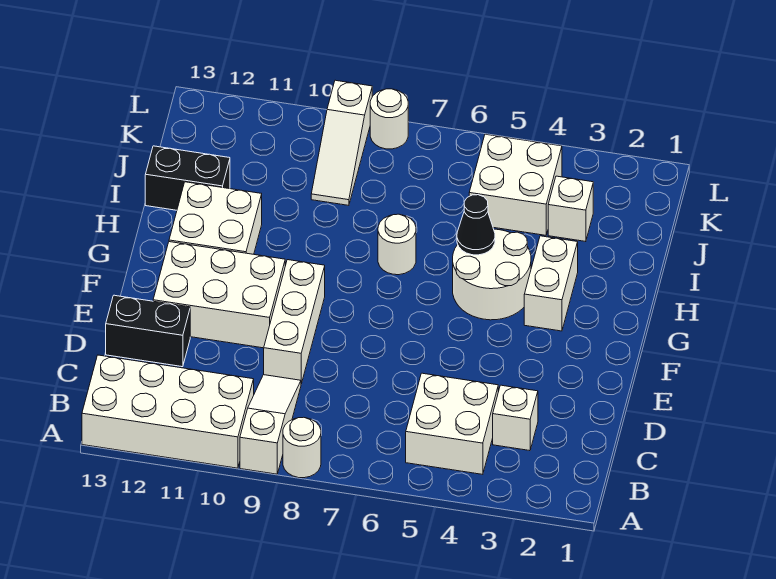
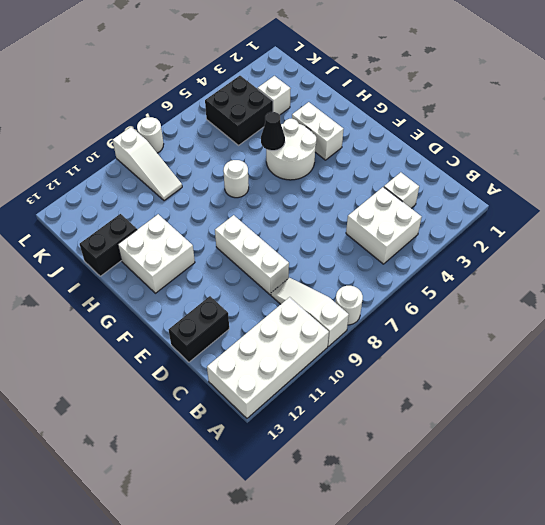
white 2x3 brick [153,242,285,348] -> none
white 2x2 brick [469,134,562,235] -> black 2x2 brick [205,76,273,145]

